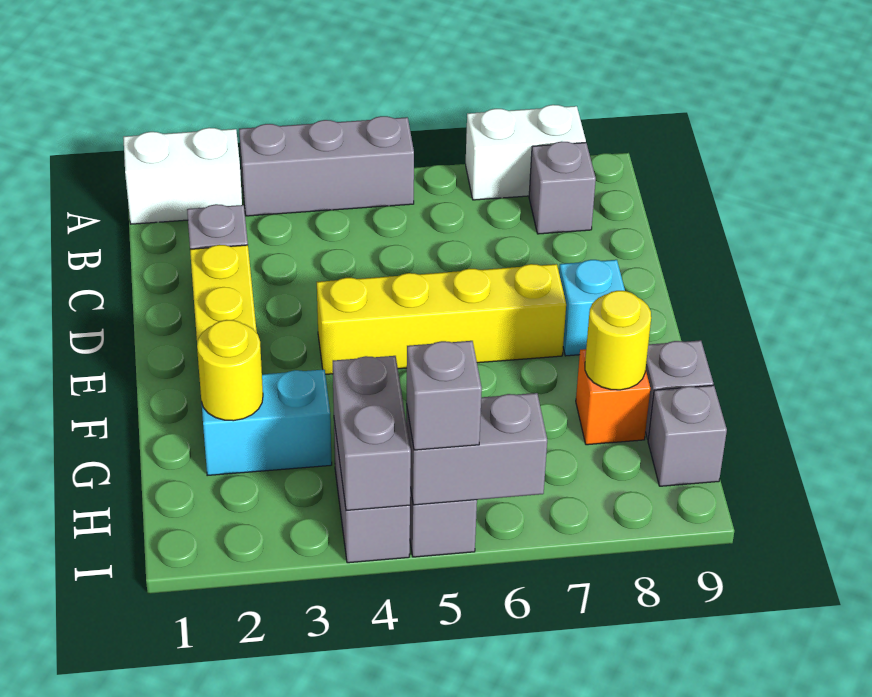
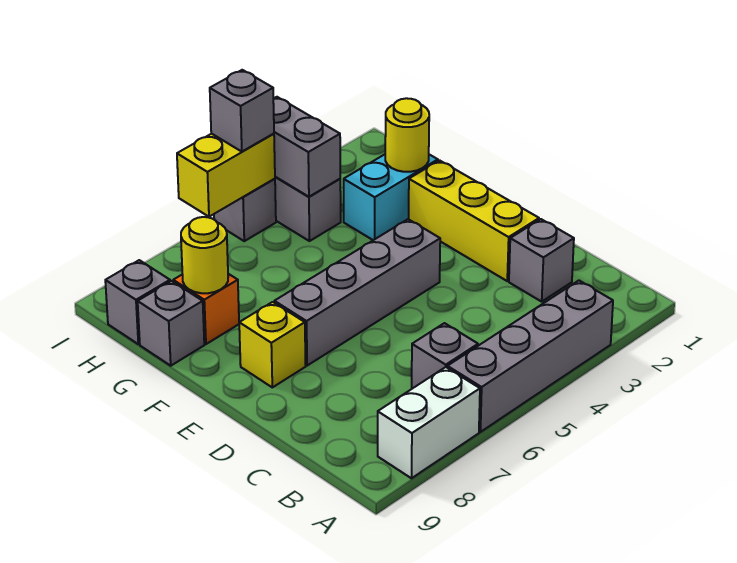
white 1x2 brick [123,128,242,224] -> none
grey 1x3 brick [239,116,414,216] -> grey 1x4 brick [447,281,613,432]
grey 1x1 brick [529,141,596,234] -> grey 1x1 brick moved to [412,323,478,389]
yellow 1x4 brick [317,264,566,374] -> grey 1x4 brick [274,219,440,365]
cyan 1x1 brick [559,260,625,356] -> yellow 1x1 brick [239,302,306,387]
grey 1x2 brick [406,393,547,505] -> yellow 1x2 brick [177,134,275,217]

